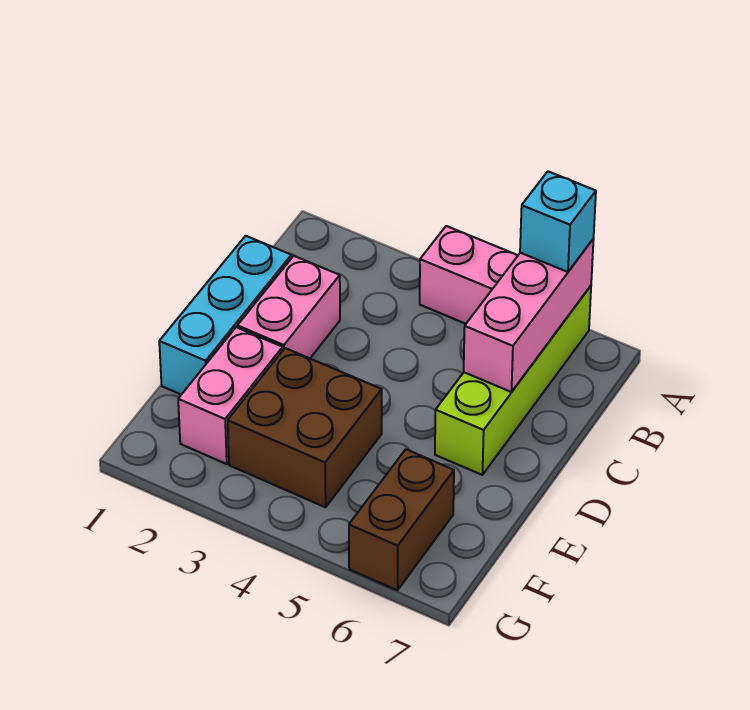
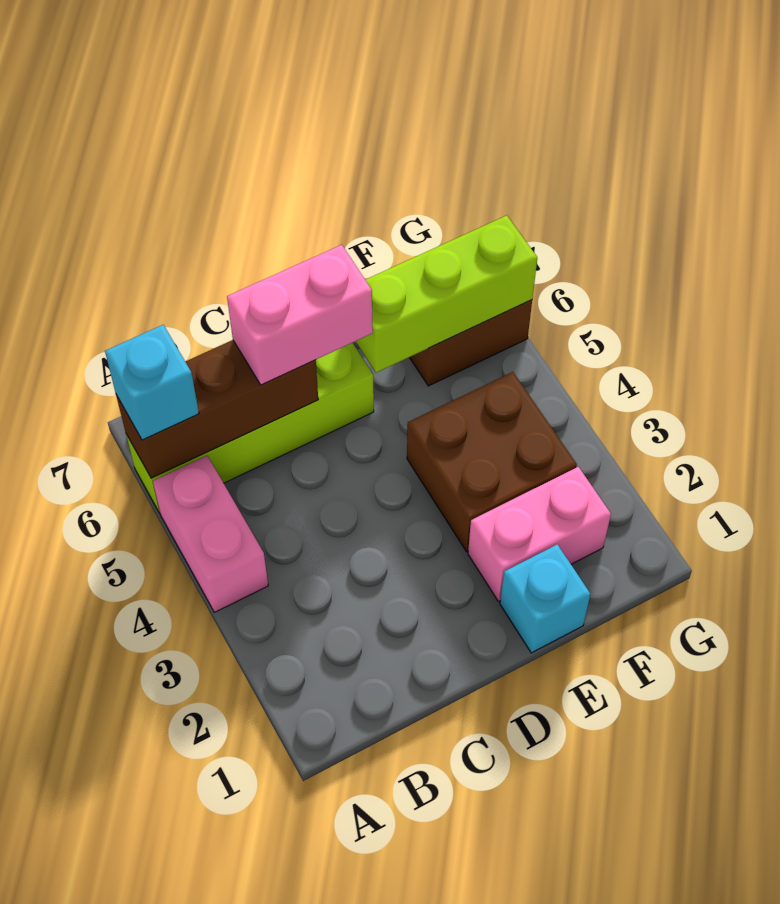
pink 1x3 brick [464,239,594,392] -> brown 1x3 brick [116,340,318,478]
cyan 1x3 brick [159,236,291,395] -> cyan 1x1 brick [500,544,590,653]
pink 1x2 brick [237,256,340,358] -> pink 1x2 brick moved to [227,245,373,385]
none -> lime 1x3 brick [356,215,537,373]

